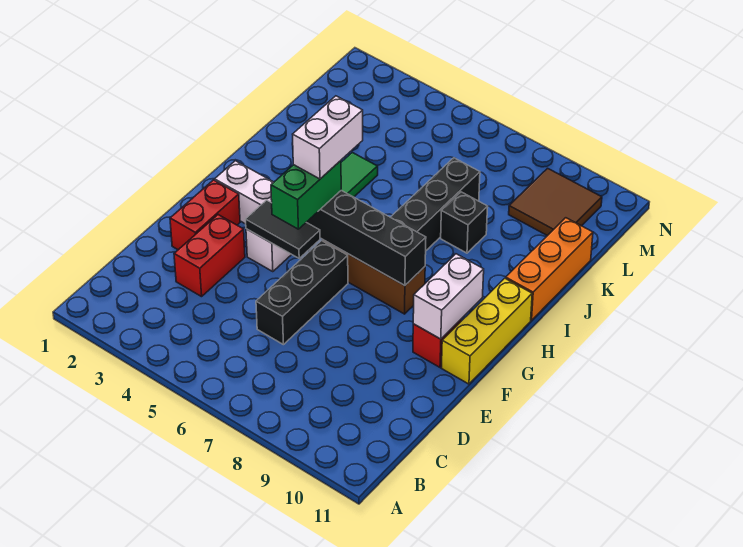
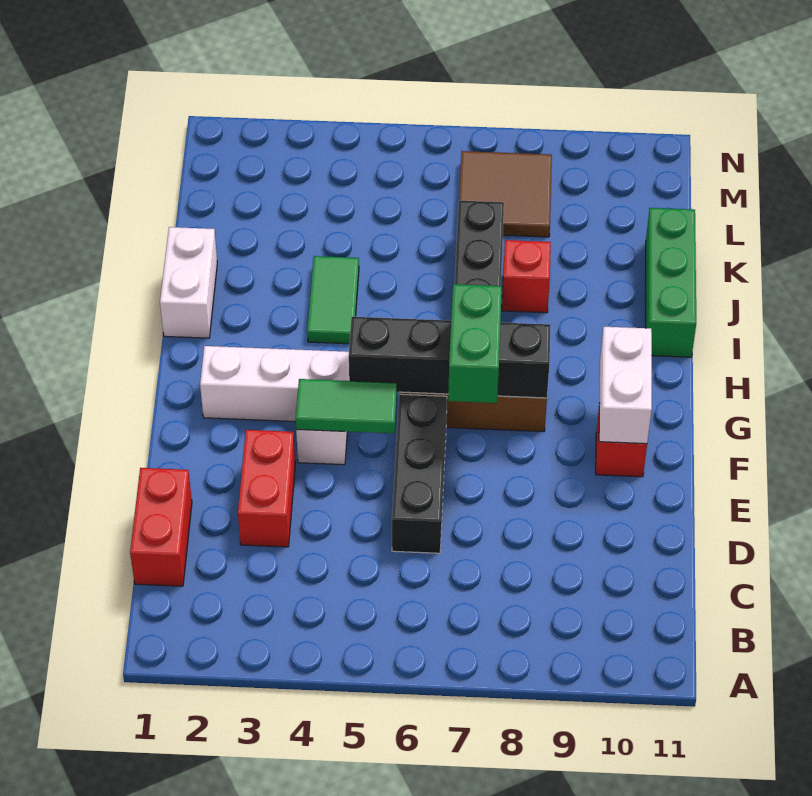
red 1x2 brick [170,180,240,250] -> red 1x2 brick moved to [130,468,192,586]
black 1x2 tile [246,200,320,258] -> green 1x2 tile [296,379,397,433]
green 1x2 brick [271,161,341,229] -> green 1x2 brick moved to [448,284,502,403]
yellow 1x3 brick [442,278,532,384] -> none
white 1x2 brick [292,96,363,179] -> white 1x2 brick moved to [160,227,217,338]
orange 1x3 brick [506,218,593,320] -> green 1x3 brick [646,208,696,357]
black 1x1 brick [441,192,488,253] -> red 1x1 brick [502,240,551,313]
brown 2x2 tile [509,168,602,236] -> brown 2x2 tile moved to [459,151,552,237]

